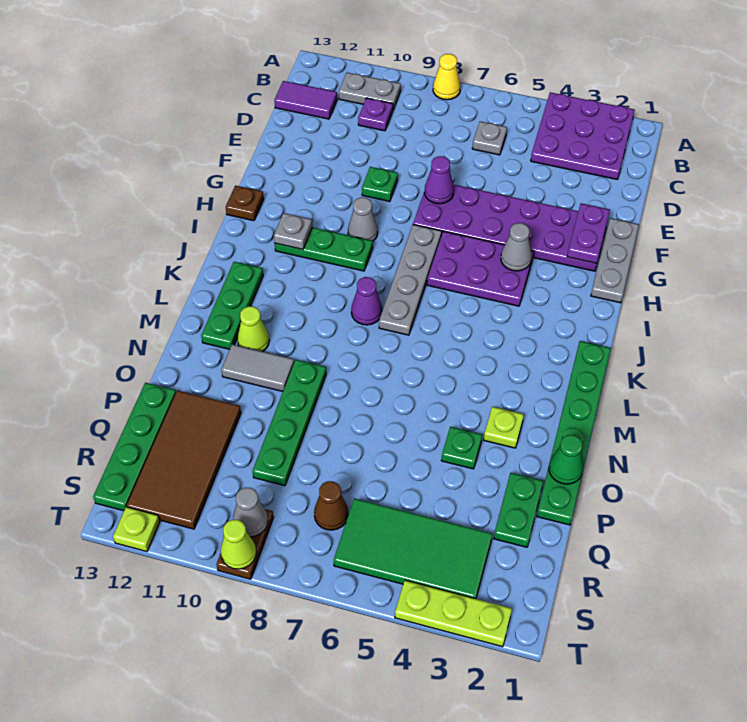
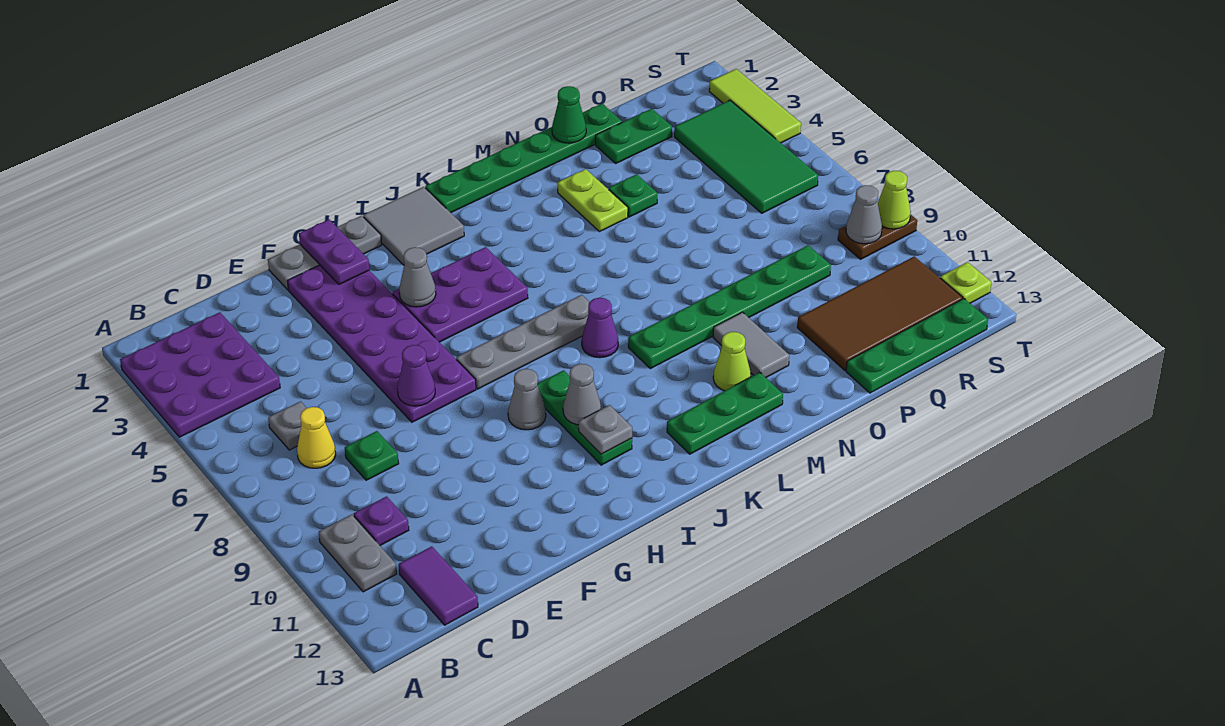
yellow 1x1 cone [433,54,461,100] -> yellow 1x1 cone moved to [297,407,336,468]
purple 1x2 plate [567,203,610,263] -> purple 1x2 plate turned to [299,219,369,284]
green 1x1 plate [362,167,398,202] -> green 1x1 plate moved to [345,431,399,480]
purple 2x3 plate [427,231,534,306] -> purple 2x3 plate turned to [393,247,528,342]
brown 1x1 plate [226,186,264,221] -> none
none -> grey 2x2 tile [363,187,464,265]
none -> grey 1x1 cone [563,364,601,425]
lime 1x1 plate [484,407,524,448] -> lime 1x2 plate [557,169,628,232]
green 1x4 plate [253,360,326,486] -> green 1x6 plate [628,245,831,369]
brown 1x1 cone [314,481,348,530] -> none
lime 1x3 plate [395,580,512,647] -> lime 1x3 tile [709,69,801,143]

